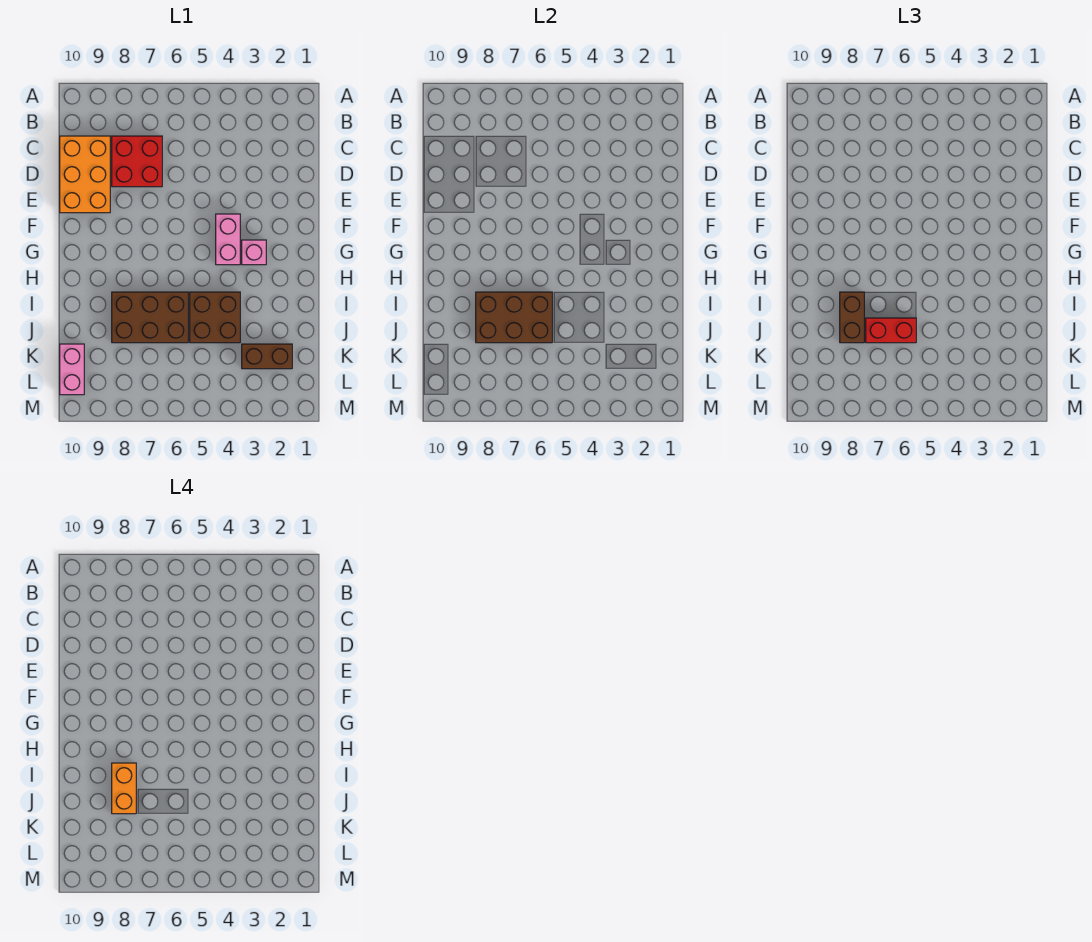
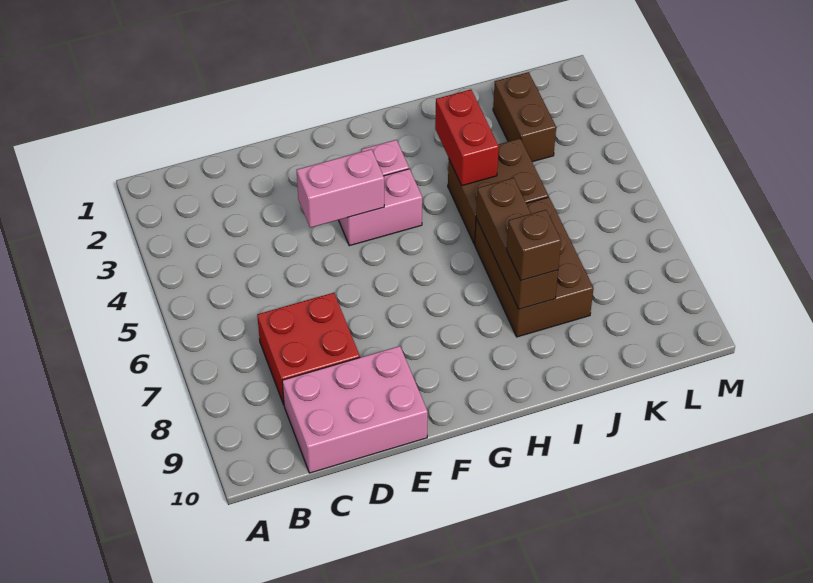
orange 2x3 brick [60,136,110,213] -> pink 2x3 brick [282,346,428,473]
brown 2x3 brick [476,292,552,343] -> brown 1x3 brick [476,178,558,309]
brown 1x2 brick [840,292,864,343] -> brown 1x1 brick [507,210,561,281]
orange 1x2 brick [112,763,136,814] -> none
red 1x2 brick [866,318,916,343] -> red 1x2 brick moved to [435,90,499,185]
pink 1x2 brick [60,344,84,395] -> pink 1x2 brick moved to [297,149,384,228]

